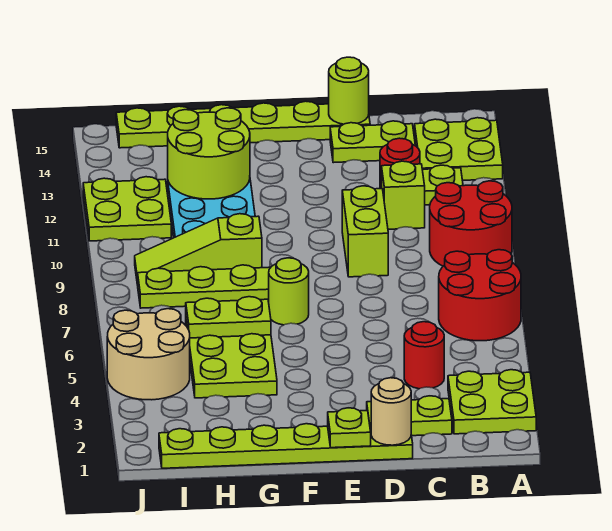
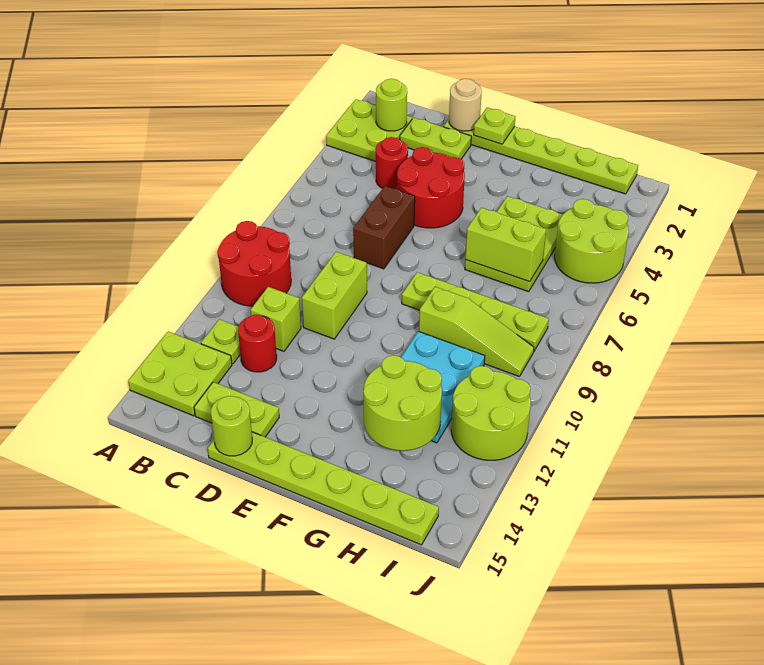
red 2x2 round brick [439,250,521,341] -> red 2x2 round brick moved to [397,147,465,228]
none -> brown 1x2 brick [353,186,415,269]
lime 1x1 round brick [269,258,309,325] -> lime 1x1 round brick moved to [376,79,407,131]
lime 1x2 plate [186,297,271,338] -> lime 1x2 brick [465,208,546,282]
tan 2x2 round brick [107,309,190,400] -> lime 2x2 round brick [555,199,629,283]
lime 2x2 plate [83,177,171,241] -> lime 2x2 round brick [451,366,531,460]

